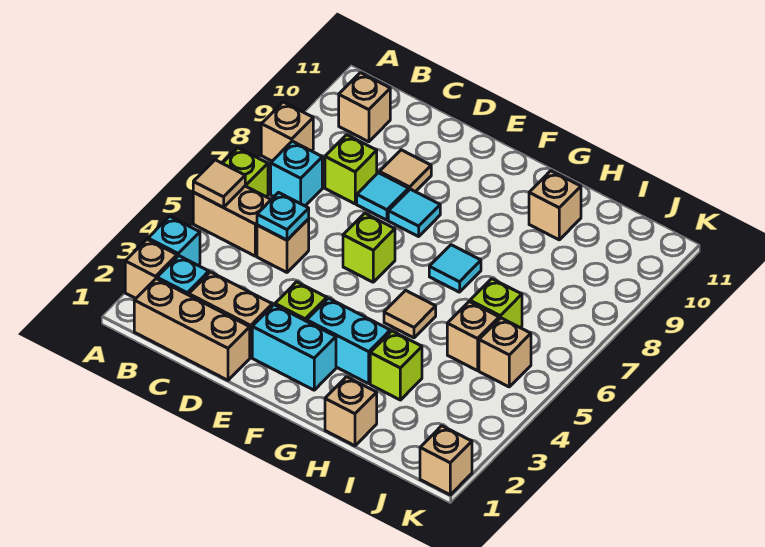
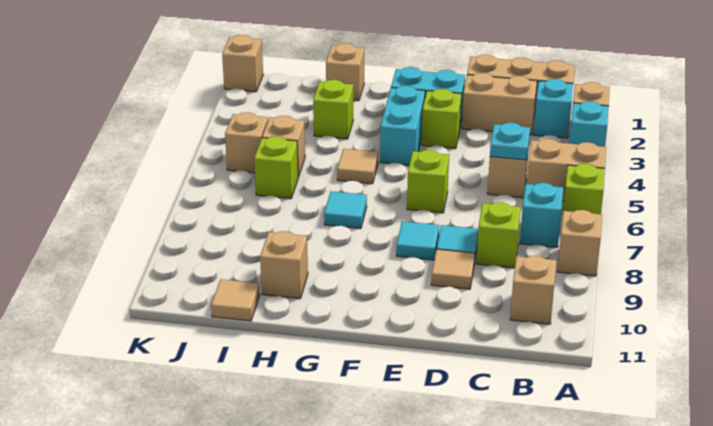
tan 1x1 tile [193,160,245,207] -> tan 1x1 tile moved to [211,279,260,321]
cyan 1x2 brick [307,298,390,384] -> cyan 1x2 brick turned to [380,86,425,165]

